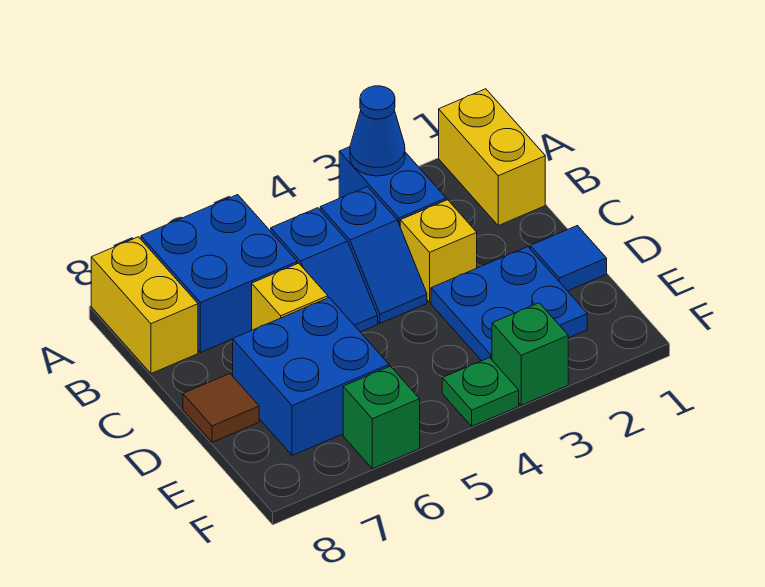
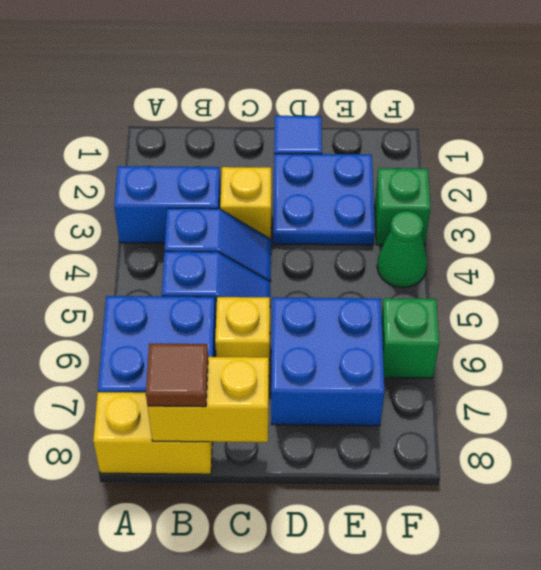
yellow 1x2 brick [439,89,545,226] -> yellow 1x2 brick moved to [148,357,269,442]
blue 1x1 cone [350,86,405,176] -> none
brown 1x1 tile [183,374,259,442] -> brown 1x1 tile moved to [146,343,208,407]
green 1x1 plate [442,358,519,426] -> green 1x1 cone [377,211,427,288]

